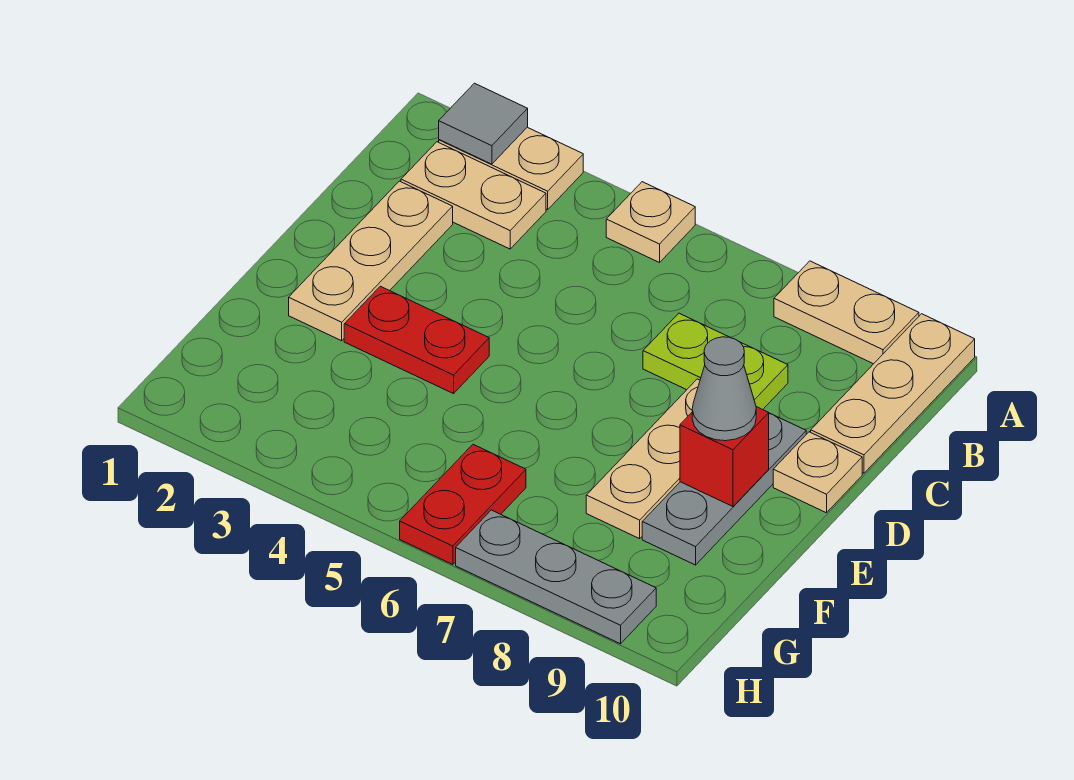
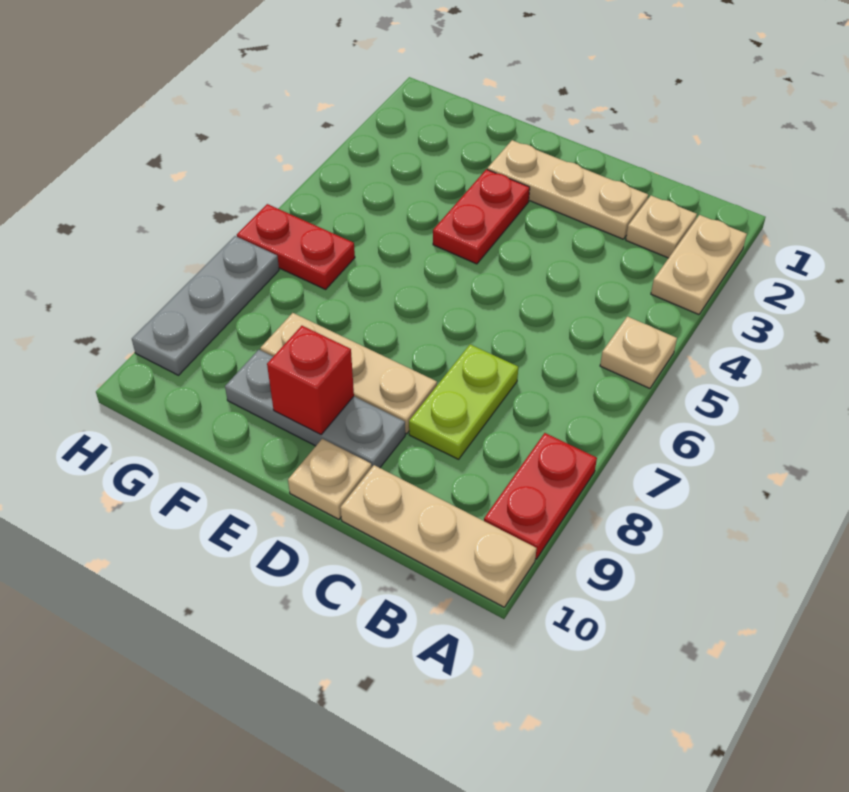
grey 1x1 tile [439,83,528,164] -> none
tan 1x2 plate [774,261,919,364] -> red 1x2 plate [484,433,597,559]
tan 1x2 plate [401,142,546,249] -> tan 1x1 plate [626,196,697,258]
grey 1x1 cone [692,337,756,441] -> none

